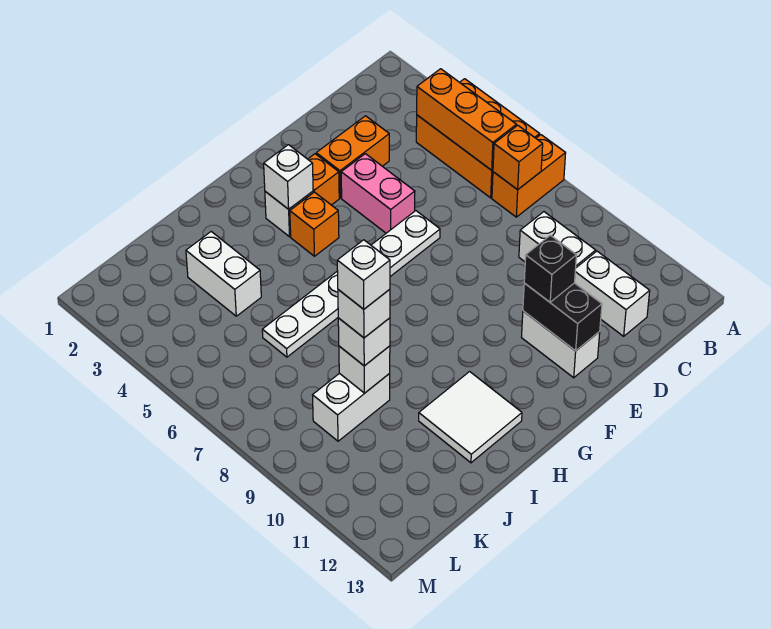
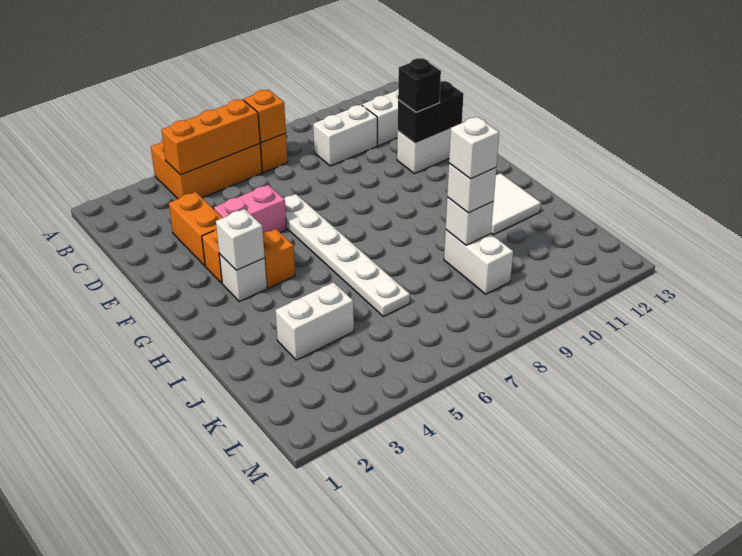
white 1x1 brick [337,240,390,309] -> none

